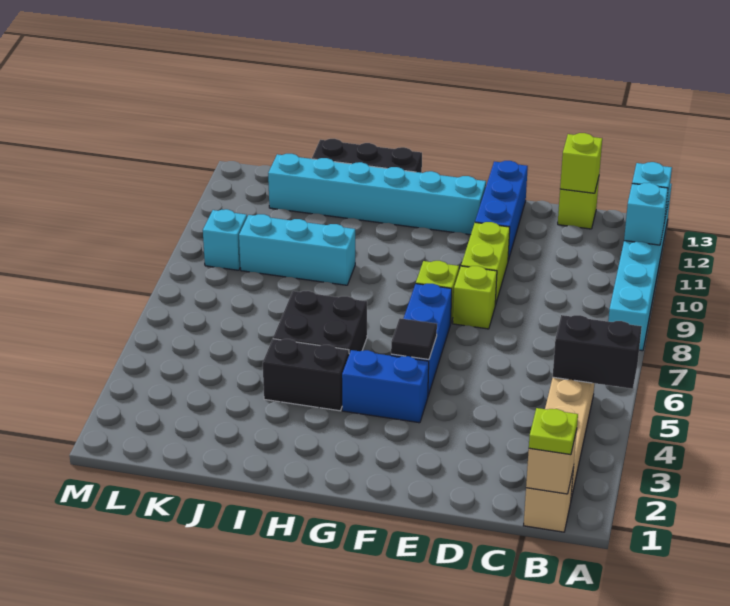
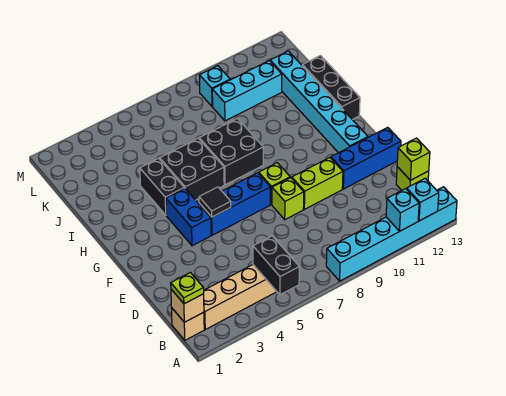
none -> black 2x2 brick [199,119,263,185]
cyan 1x3 brick [239,214,355,285] -> cyan 1x3 brick turned to [212,61,282,121]

